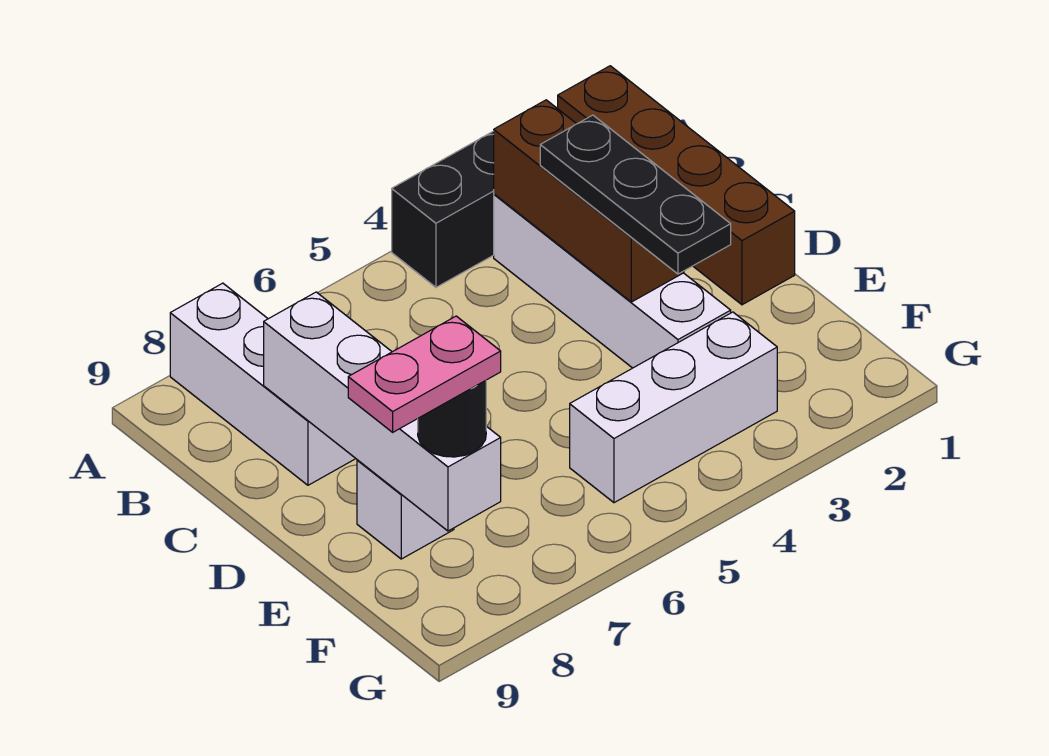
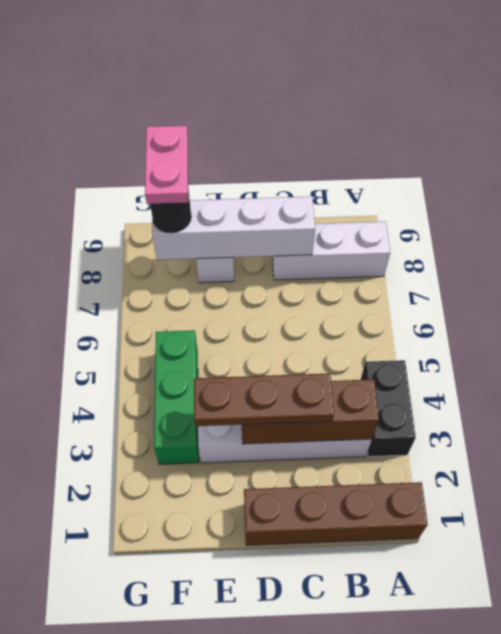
black 1x3 plate [540,115,731,274] -> brown 1x3 plate [194,373,334,426]
white 1x3 brick [570,312,777,503] -> green 1x3 brick [154,330,199,464]

